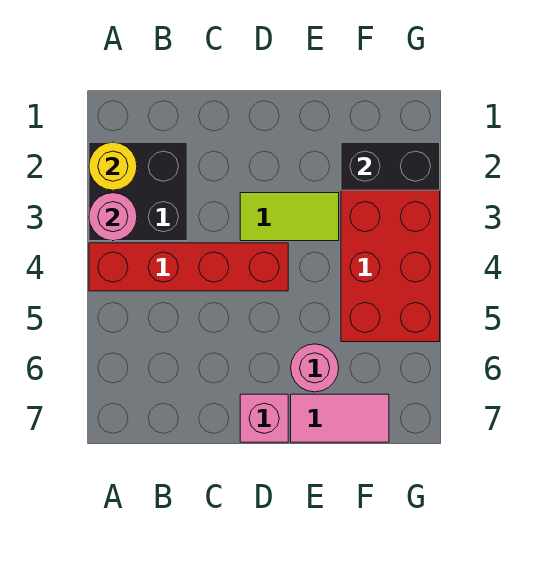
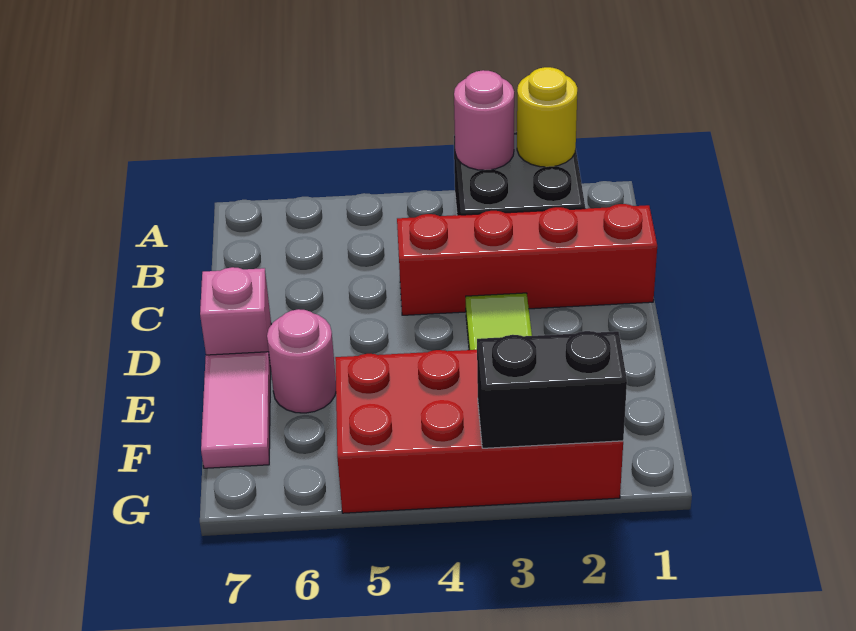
red 1x4 brick [89,243,288,291] -> red 1x4 brick turned to [397,204,657,315]
black 1x2 brick [341,142,440,190] -> black 1x2 brick turned to [477,331,627,448]

